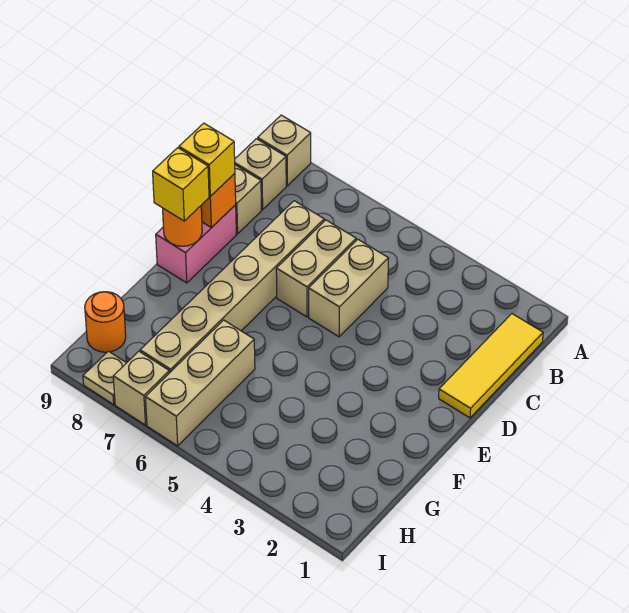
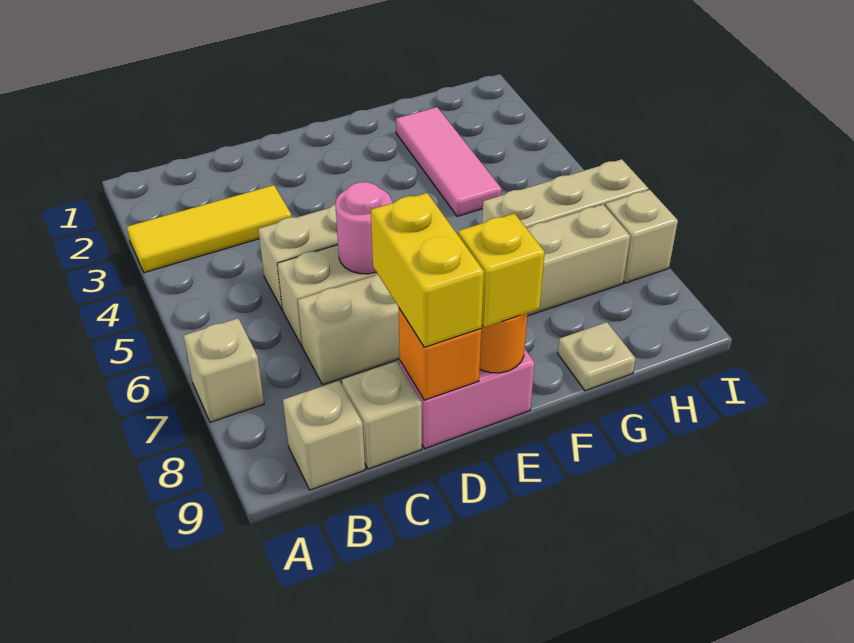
tan 1x1 brick [258,115,311,186] -> tan 1x1 brick moved to [183,318,264,422]
yellow 1x3 tile [439,314,543,418] -> yellow 1x3 tile moved to [127,185,291,273]
none -> pink 1x1 round brick [335,182,392,274]
yellow 1x1 brick [179,123,235,196] -> yellow 1x2 brick [371,193,484,347]
none -> pink 1x3 tile [396,107,501,216]
orange 1x1 round brick [85,292,126,352] -> none
tan 1x1 plate [83,351,126,404] -> tan 1x1 plate moved to [558,322,636,391]

